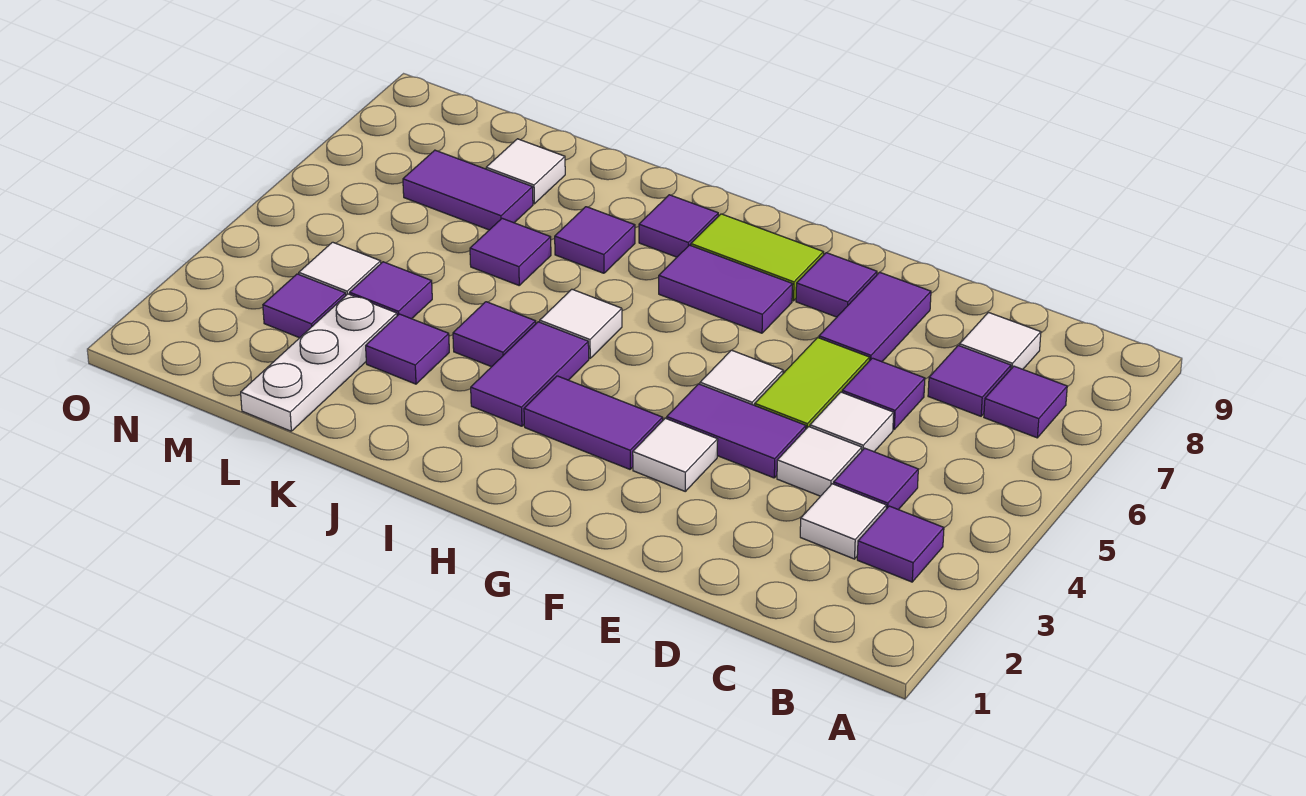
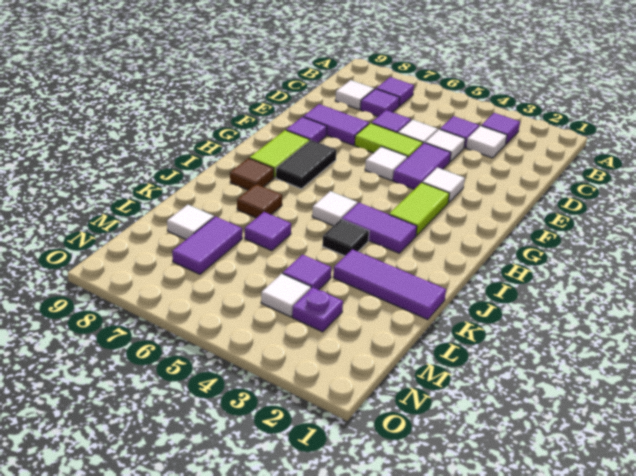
purple 1x2 tile [524,376,663,469] -> lime 1x2 tile [389,183,449,236]
purple 1x2 tile [659,245,793,333] -> black 1x2 tile [276,140,336,189]
purple 1x1 tile [639,195,718,257] -> brown 1x1 tile [230,158,274,190]
purple 1x1 tile [453,302,536,367] -> black 1x1 tile [322,219,369,256]
purple 1x1 tile [555,207,635,273] -> brown 1x1 tile [237,184,282,218]
purple 1x1 tile [366,314,449,384] -> purple 1x3 tile [333,249,446,320]
white 1x3 plate [241,294,397,431] -> none
purple 1x1 tile [263,274,346,338] -> purple 1x1 plate [292,287,343,332]

